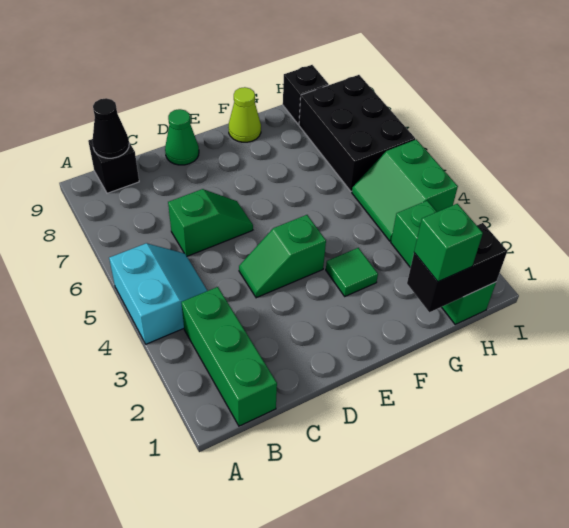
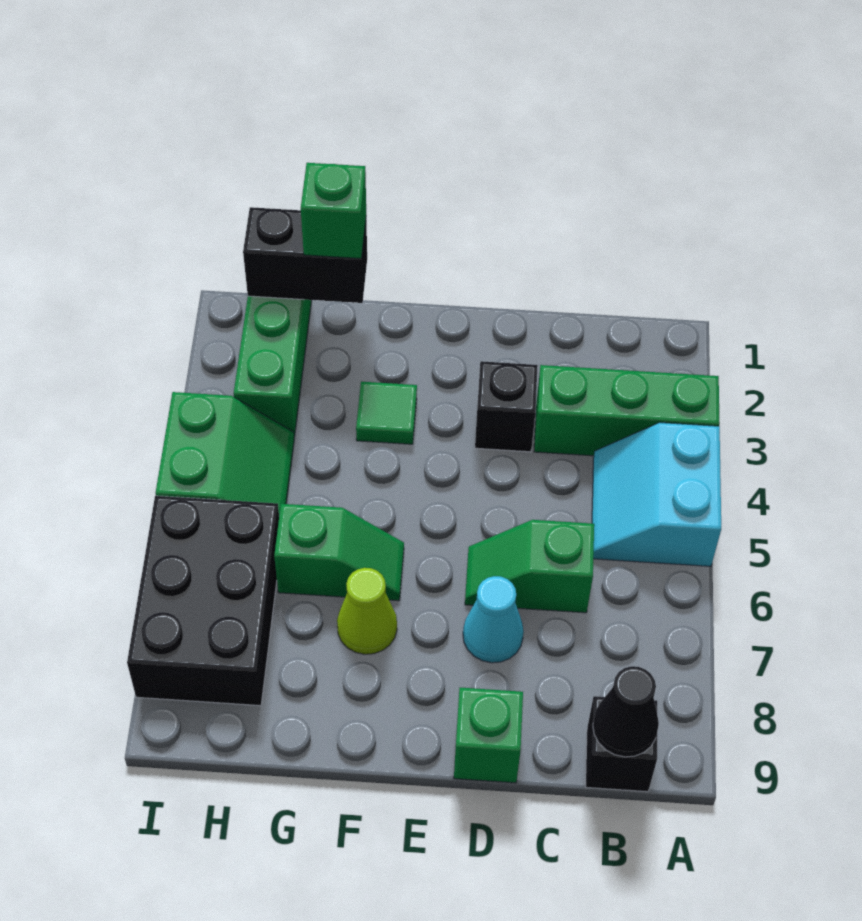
green 1x3 brick [181,287,277,426] -> green 1x3 brick turned to [534,365,720,456]
green 1x2 slope [239,215,326,298] -> green 1x2 slope moved to [274,504,404,601]
none -> cyan 1x1 cone [463,576,524,663]
green 1x1 cone [165,109,199,165] -> green 1x1 brick [454,688,523,783]
lime 1x1 cone [228,87,261,142] -> lime 1x1 cone moved to [337,568,397,654]
black 1x1 brick [283,65,329,124] -> black 1x1 brick moved to [475,361,538,452]

